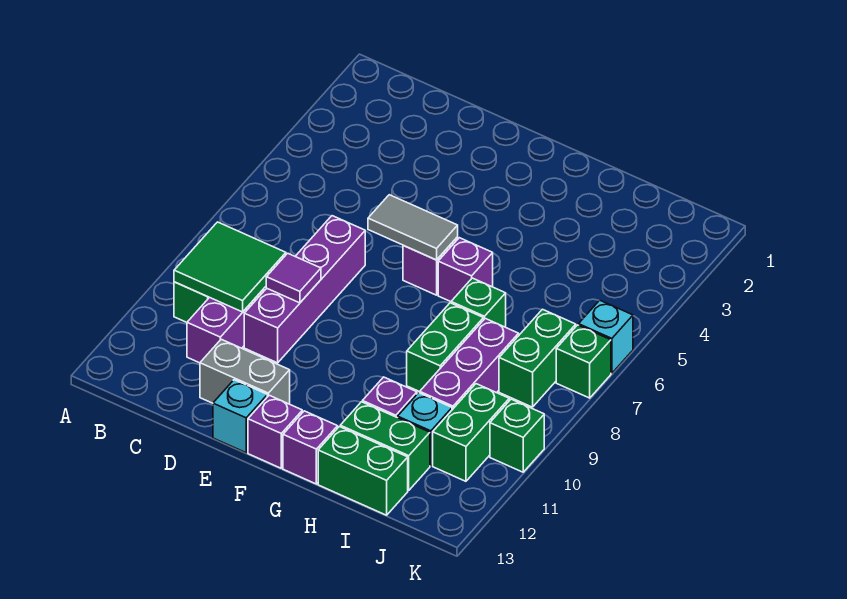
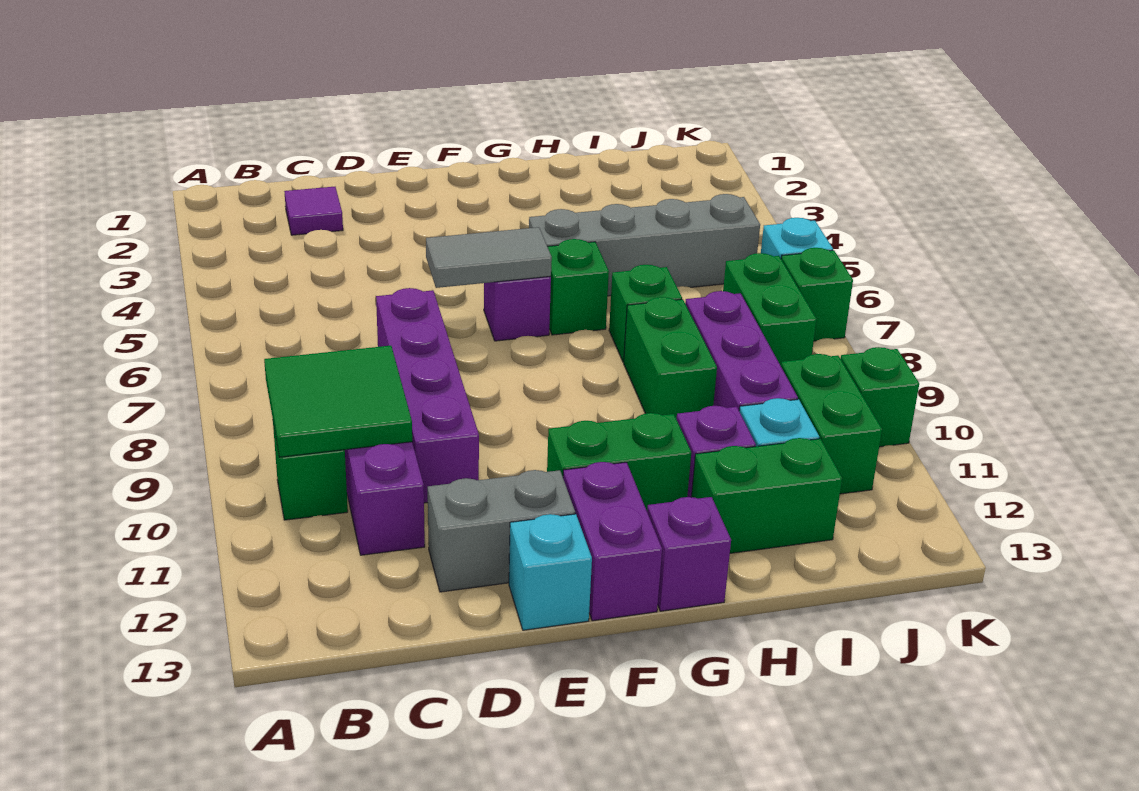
purple 1x1 tile [266,253,321,303] -> purple 1x1 tile moved to [284,187,343,235]
purple 1x1 brick [248,395,302,468] -> purple 1x2 brick [563,462,662,621]
none -> grey 1x4 brick [529,194,760,296]
purple 1x1 brick [438,238,493,302] -> green 1x1 brick [547,239,609,335]
green 1x2 brick [318,427,408,515] -> green 1x2 brick moved to [547,413,691,510]

